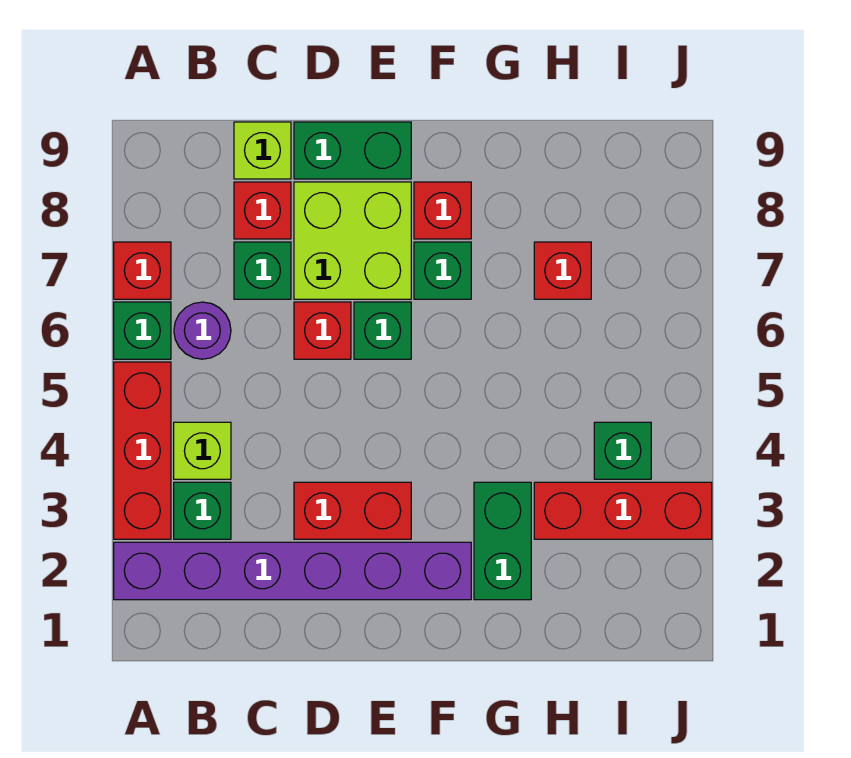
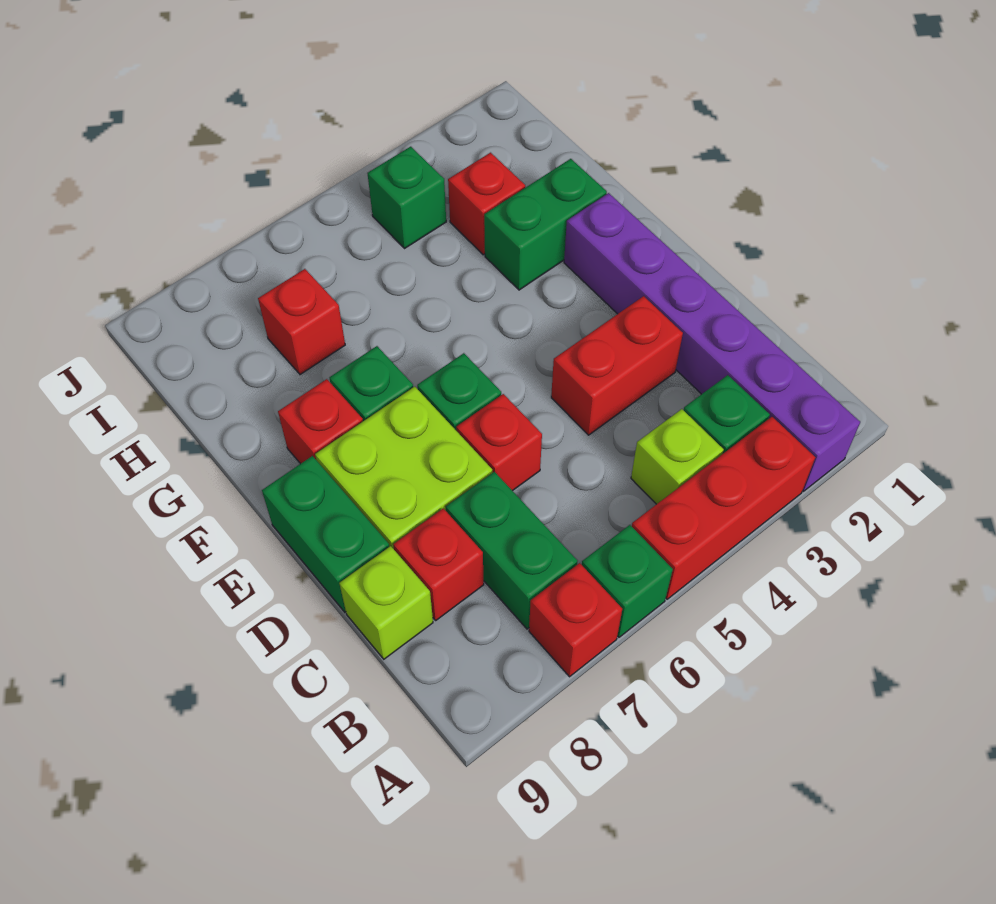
purple 1x1 round brick [174,302,231,359] -> none
green 1x1 brick [234,242,291,299] -> green 1x2 brick [446,472,578,629]
red 1x2 brick [294,482,411,539] -> red 1x2 brick turned to [551,296,683,435]
red 1x3 brick [534,482,712,539] -> red 1x1 brick [448,153,525,255]

